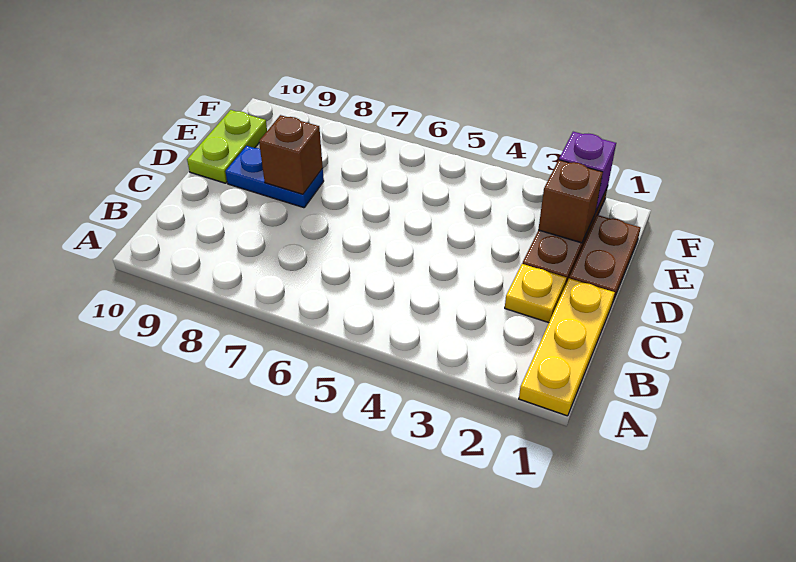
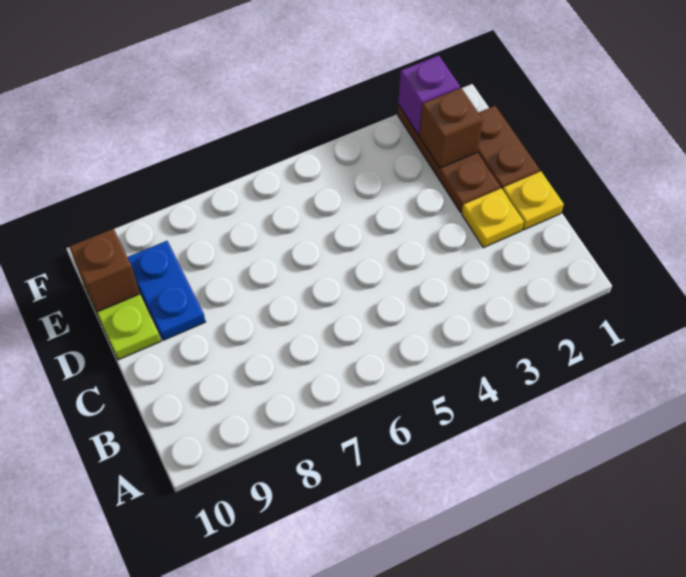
yellow 1x3 plate [519,278,615,416] -> yellow 1x1 plate [503,171,564,230]
blue 1x2 plate [225,146,324,208] -> blue 1x2 plate turned to [127,241,206,340]
brown 1x1 brick [259,115,323,194] -> brown 1x1 brick moved to [69,229,140,312]

